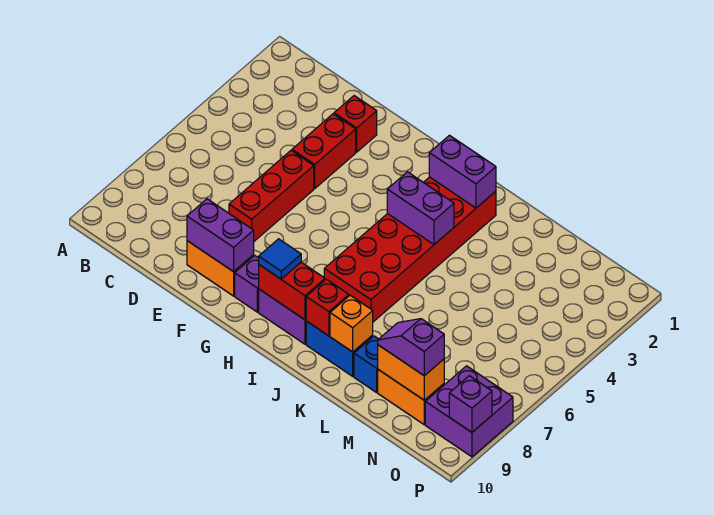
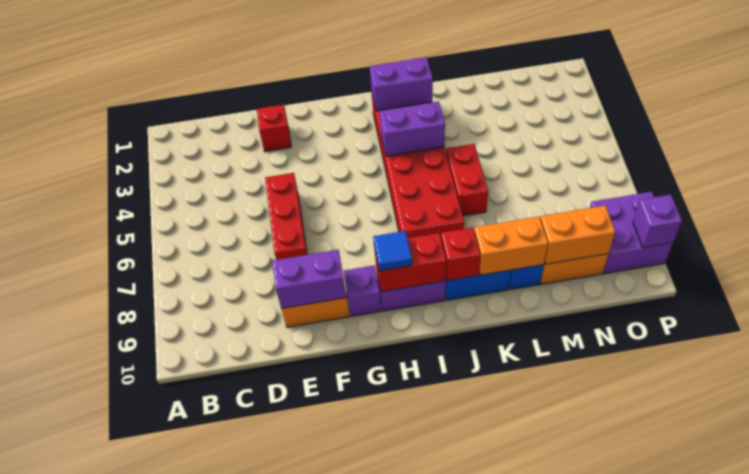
red 1x2 brick [292,114,356,189] -> red 1x2 brick moved to [446,144,488,216]
orange 1x1 brick [330,295,373,352] -> orange 1x2 brick [474,216,548,275]
purple 1x2 slope [378,319,444,376] -> none

